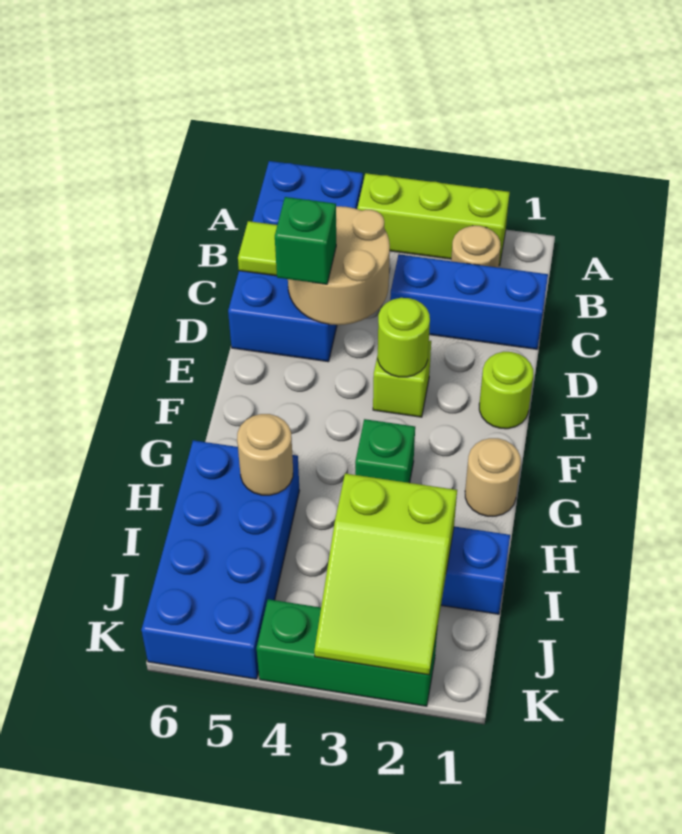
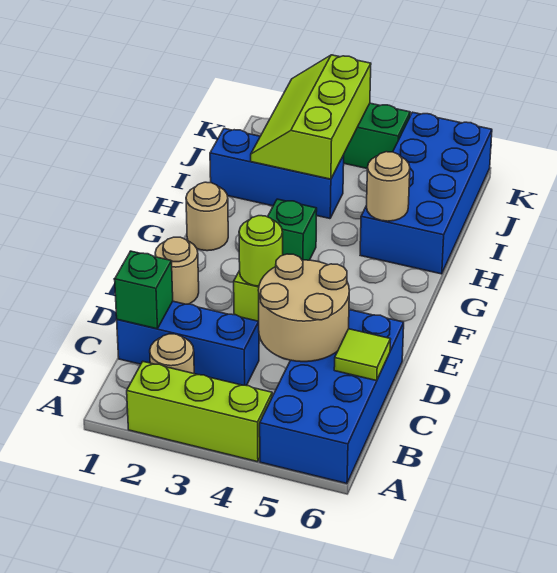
green 1x1 brick [275,197,336,284] -> green 1x1 brick moved to [115,251,173,329]
lime 1x1 round brick [479,352,533,429] -> tan 1x1 round brick [155,237,199,304]
lime 2x3 slope [314,474,457,675] -> lime 2x3 slope turned to [251,55,371,179]

